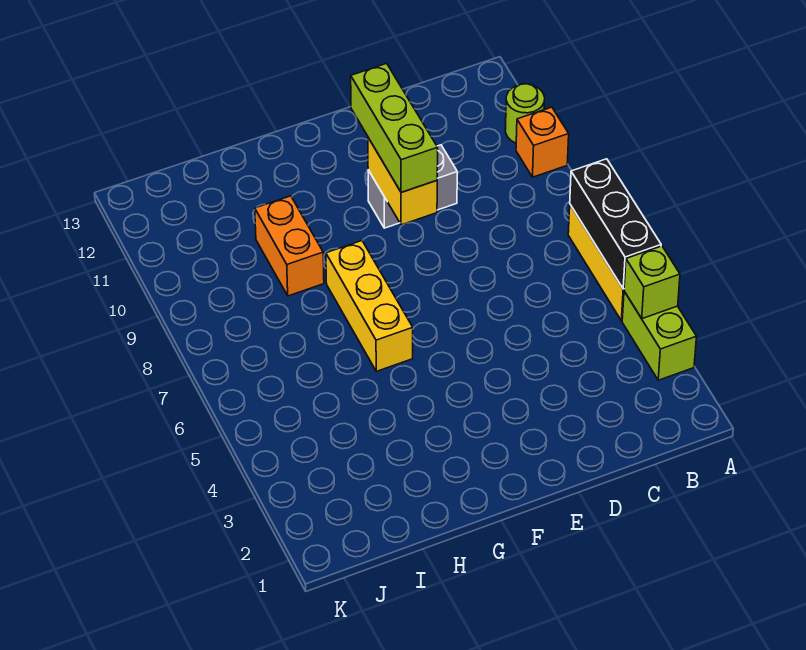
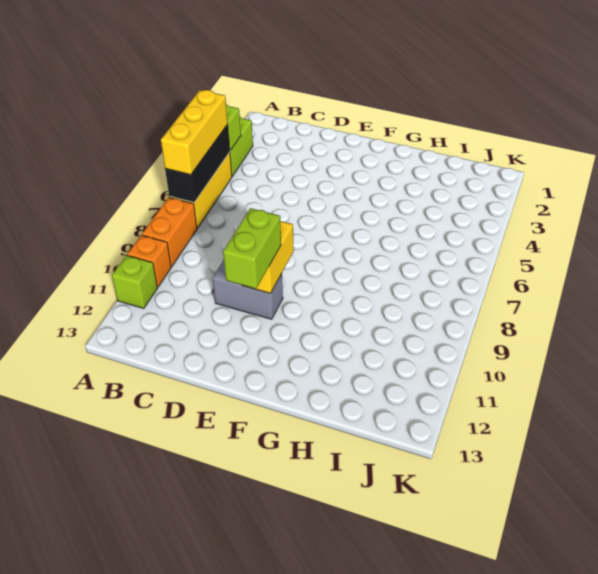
lime 1x1 round brick [505,84,545,143] -> lime 1x1 brick [112,255,157,309]
lime 1x3 brick [351,63,438,192] -> lime 1x2 brick [223,208,281,289]
yellow 1x3 brick [326,241,413,371] -> yellow 1x3 brick moved to [161,90,228,175]
orange 1x2 brick [255,196,324,296] -> orange 1x2 brick moved to [142,197,197,267]

